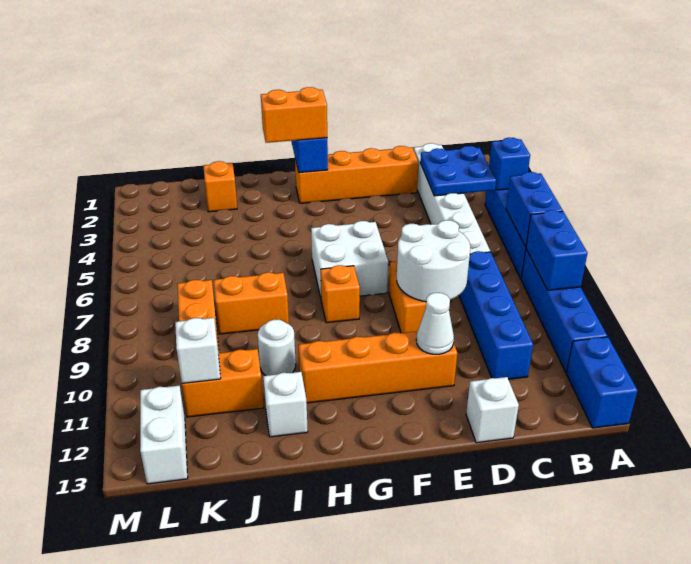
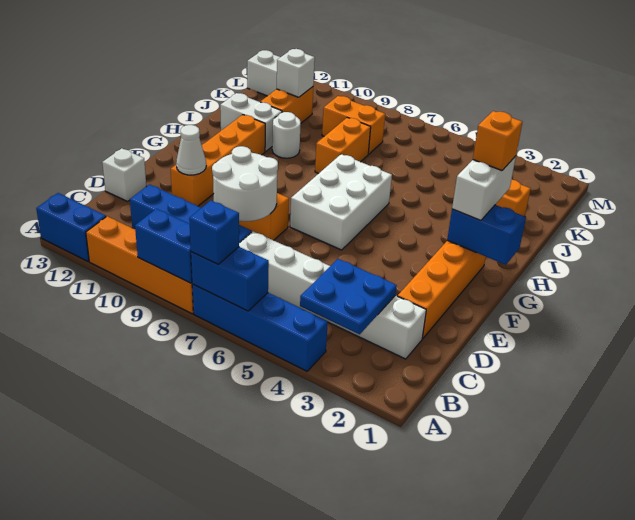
blue 1x1 brick [489,138,530,190] -> blue 1x1 brick moved to [189,201,239,264]
blue 1x4 brick [521,249,607,373] -> orange 1x4 brick [86,216,194,314]
white 2x2 brick [311,221,388,298] -> white 2x3 brick [290,154,392,250]
orange 1x2 brick [261,87,327,143] -> white 1x2 brick [452,156,516,221]
orange 1x1 brick [321,265,360,323] -> orange 1x1 brick moved to [473,111,522,171]
white 1x1 brick [263,372,308,437] -> white 1x2 brick [220,93,282,151]

